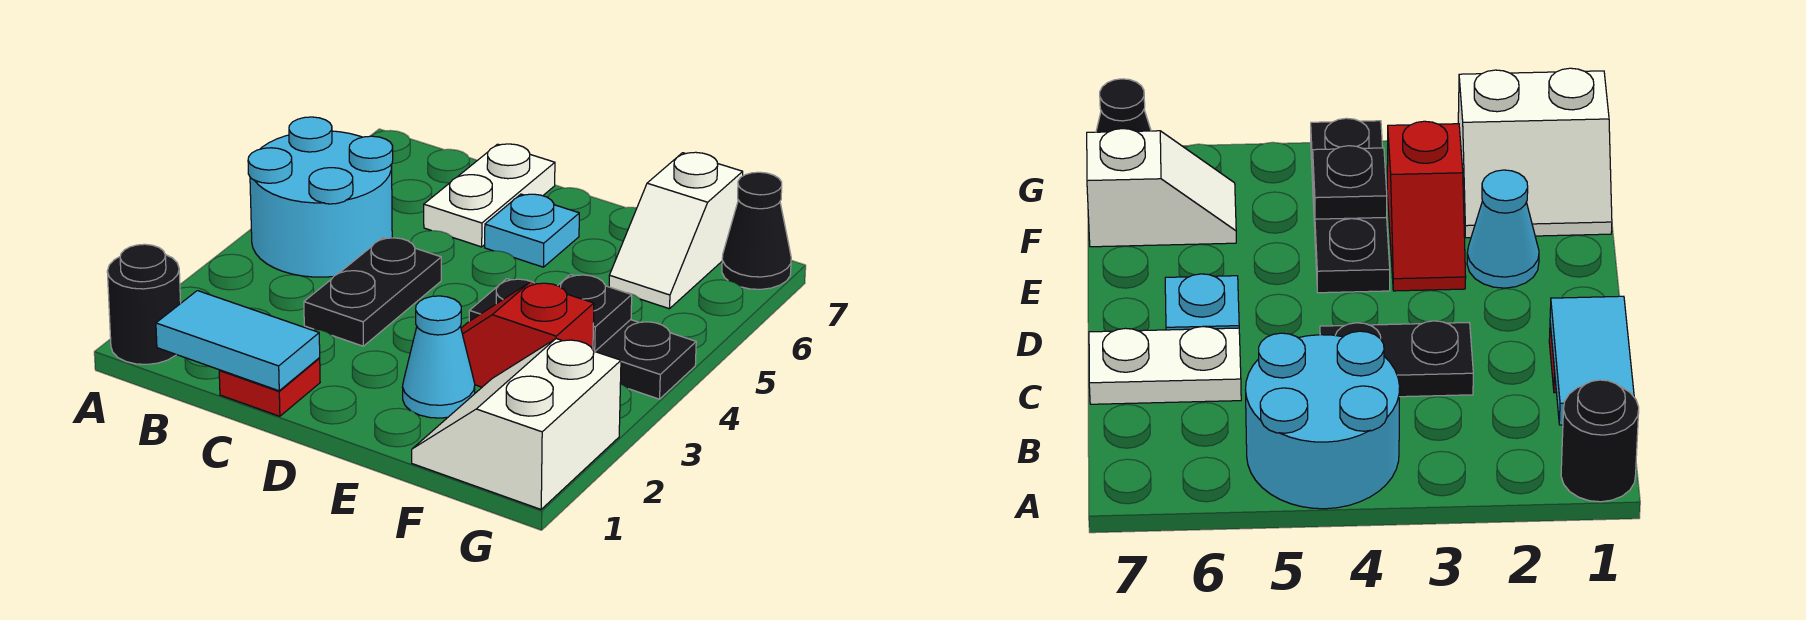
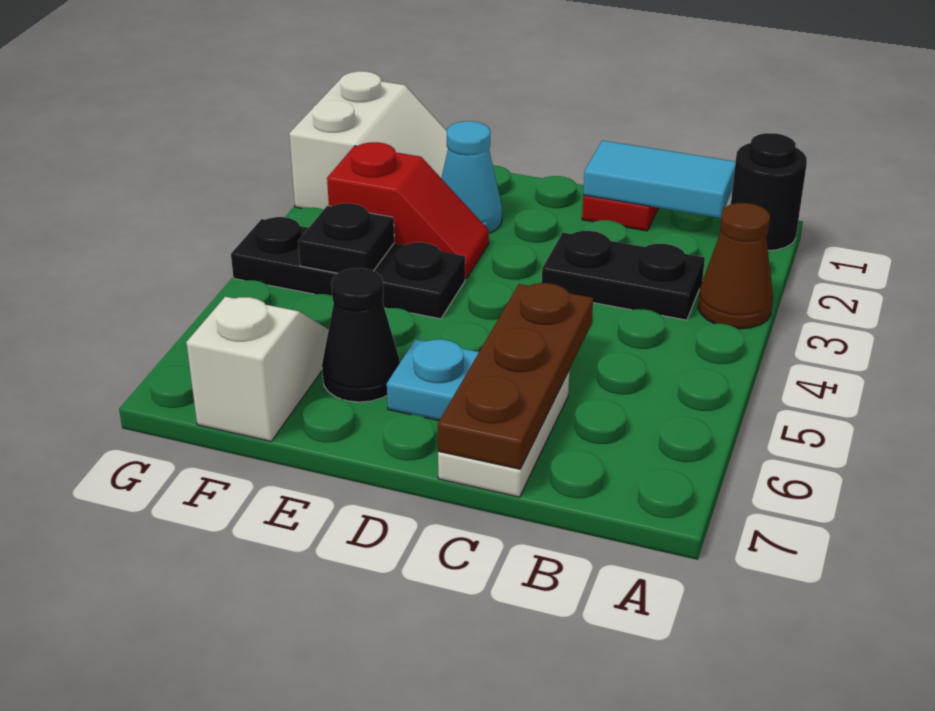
none -> brown 1x1 cone [698,203,773,329]
cyan 2x2 round brick [248,117,393,277] -> none
black 1x2 plate [304,238,441,346] -> black 1x2 plate turned to [542,231,705,320]
none -> brown 1x3 plate [438,283,593,469]
black 1x1 cone [722,172,791,289] -> black 1x1 cone moved to [322,268,400,402]

